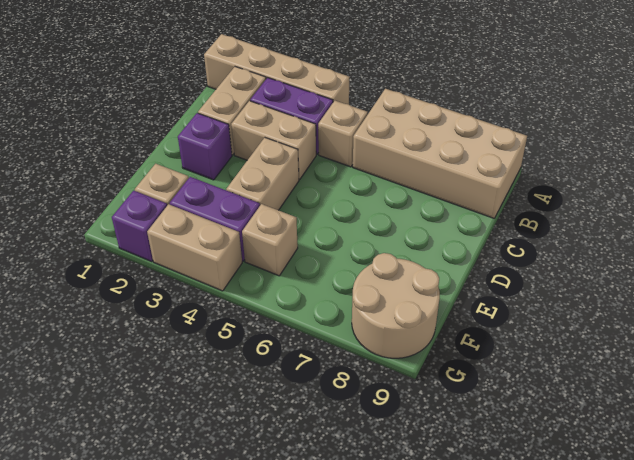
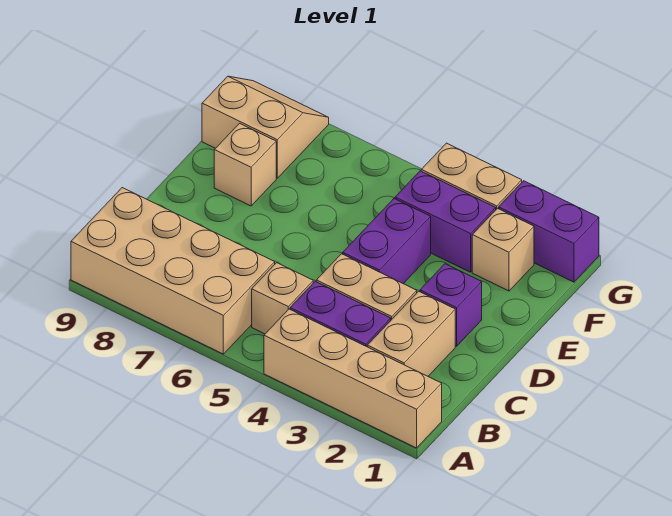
tan 1x2 brick [226,138,299,210] -> purple 1x2 brick [343,199,431,284]
tan 1x1 brick [242,204,298,276] -> tan 1x1 brick moved to [214,123,276,206]
tan 2x2 round brick [352,253,440,358] -> tan 2x2 slope [202,76,329,178]
purple 1x1 brick [112,191,167,261] -> purple 1x2 brick [499,181,599,282]

